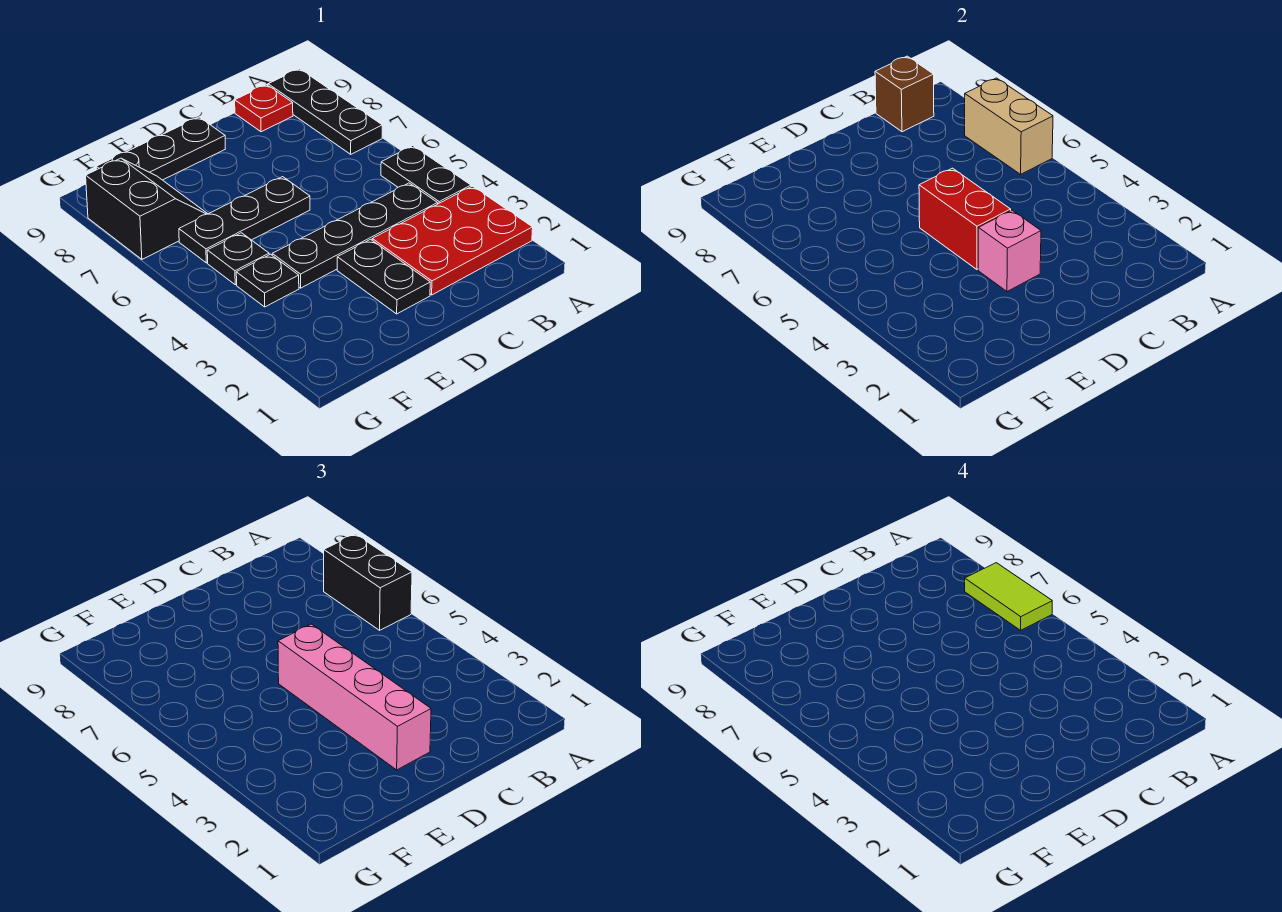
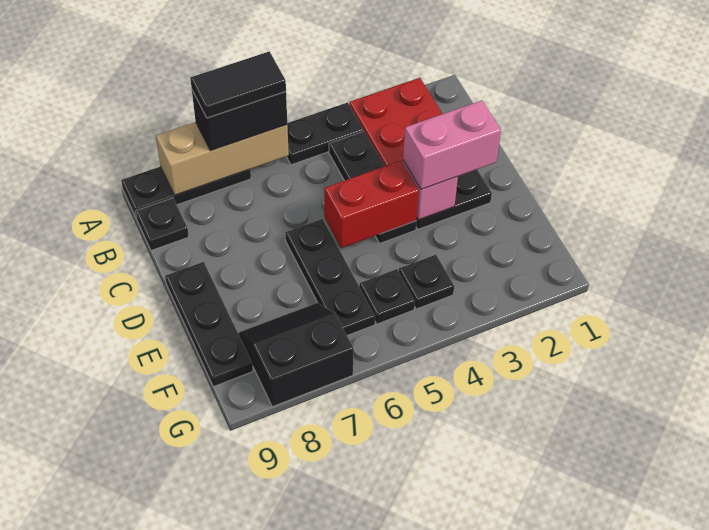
tan 1x2 brick [965,78,1053,174] -> tan 1x3 brick [156,122,289,195]
lime 1x2 tile [965,563,1052,630] -> black 1x2 tile [190,51,286,118]
black 1x4 plate [272,183,438,288] -> black 1x3 plate [329,131,417,243]
red 1x1 plate [235,85,293,132] -> black 1x1 plate [135,198,189,250]
brown 1x1 brick [875,56,934,132] -> none
pink 1x4 brick [278,624,431,770] -> pink 1x2 brick [403,100,501,189]

